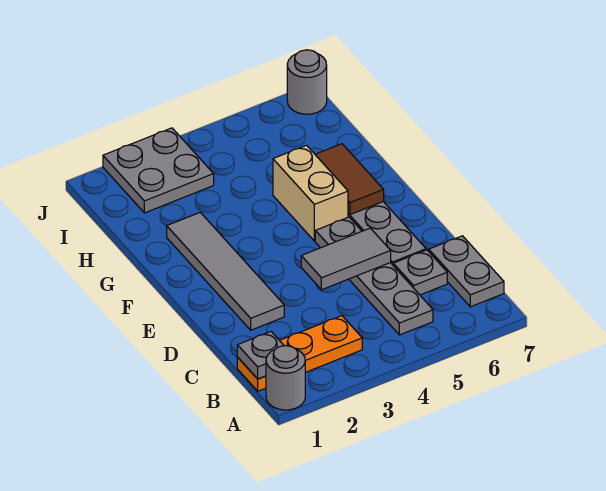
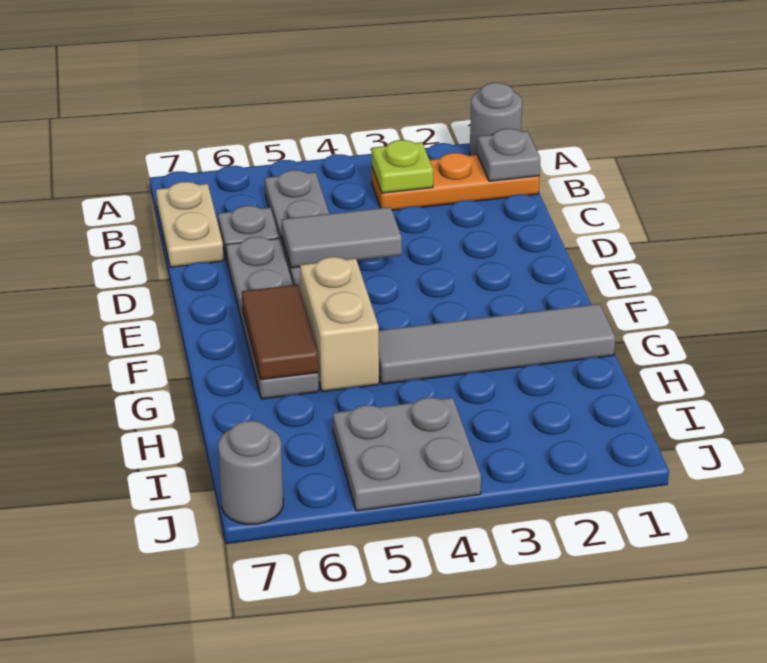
none -> lime 1x1 plate [372,140,433,193]
grey 1x2 plate [429,236,504,307] -> tan 1x2 plate [156,182,224,267]
grey 1x4 tile [167,212,284,330] -> grey 1x4 tile turned to [379,304,615,384]
grey 2x2 plate [103,128,214,213] -> grey 2x2 plate moved to [333,397,481,511]

